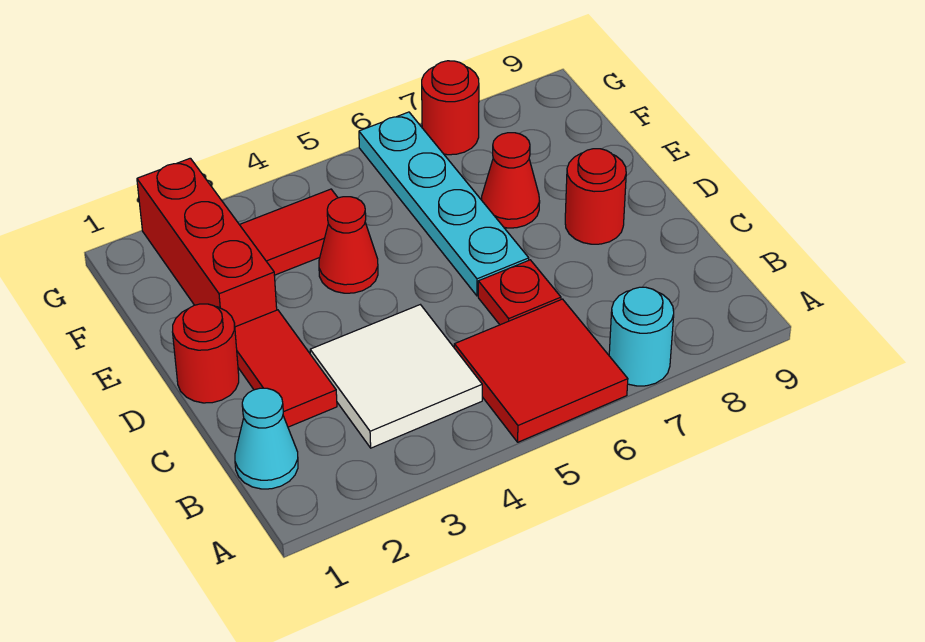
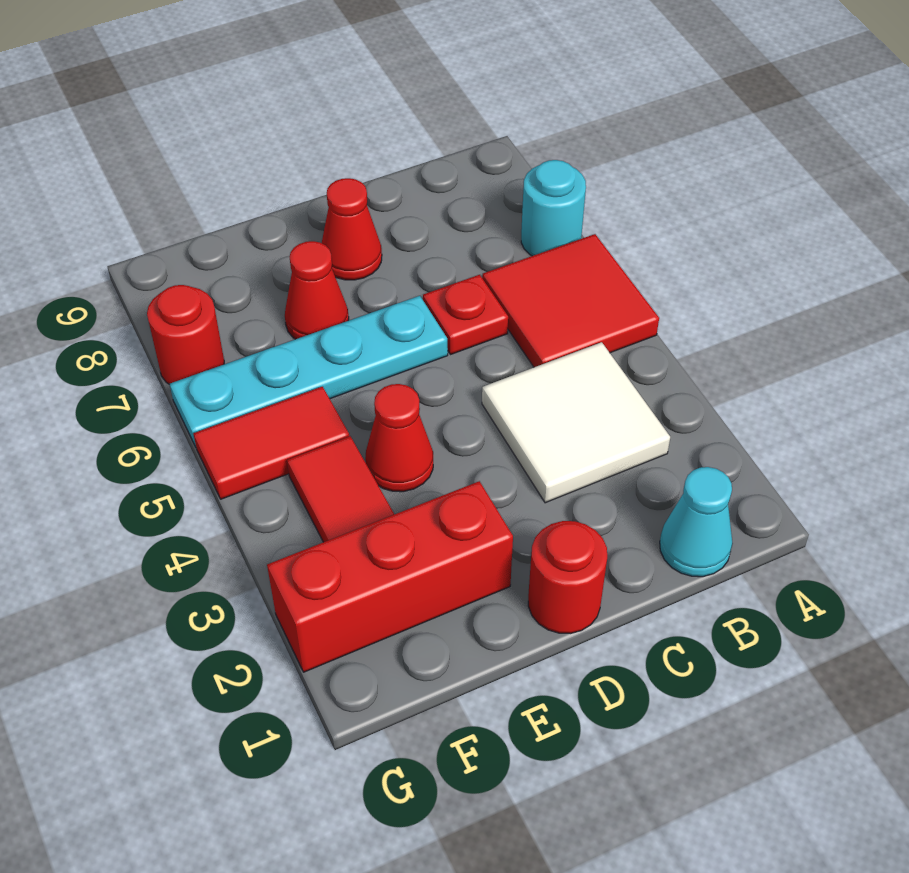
red 1x2 tile [235,310,337,427] -> red 1x2 tile moved to [193,387,349,499]
red 1x1 round brick [565,149,626,244] -> red 1x1 cone [322,178,382,280]

